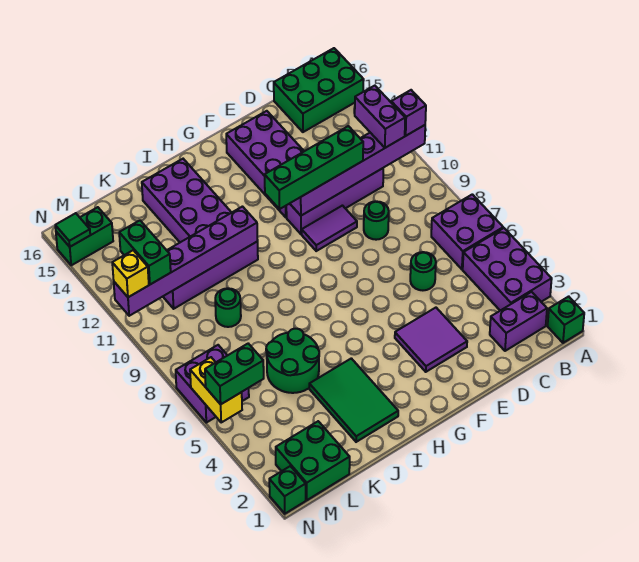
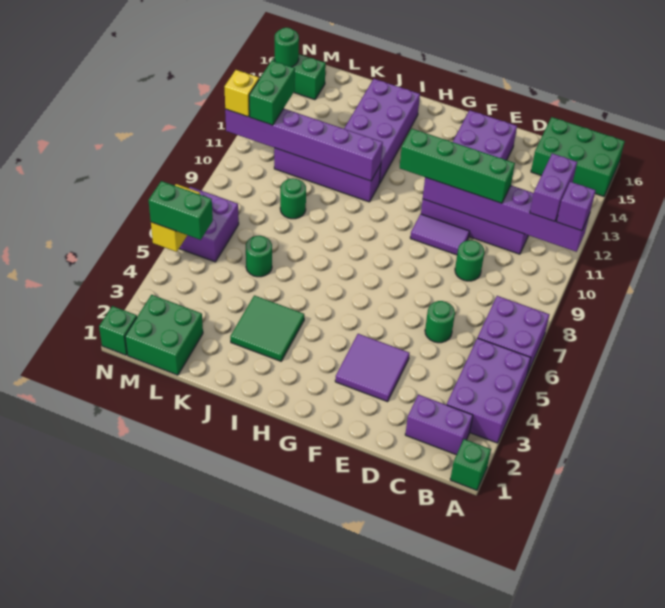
green 2x3 tile [309,358,398,442] -> green 2x2 tile [230,295,304,361]
green 2x2 round brick [266,329,319,393] -> green 1x1 round brick [246,236,272,277]
green 1x1 tile [55,213,90,247] -> green 1x1 round brick [275,28,299,67]

